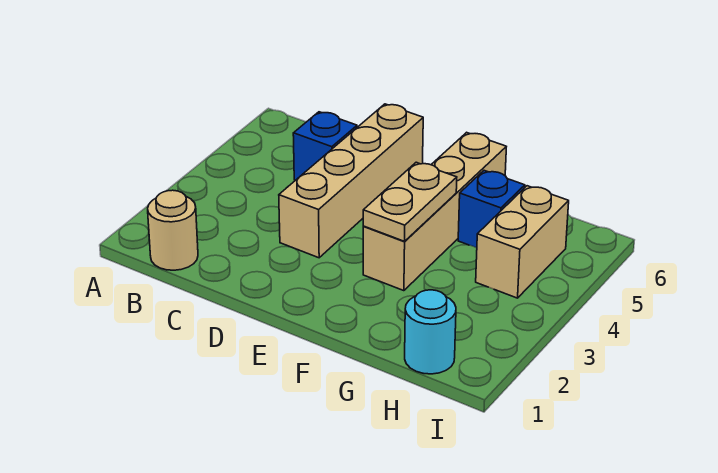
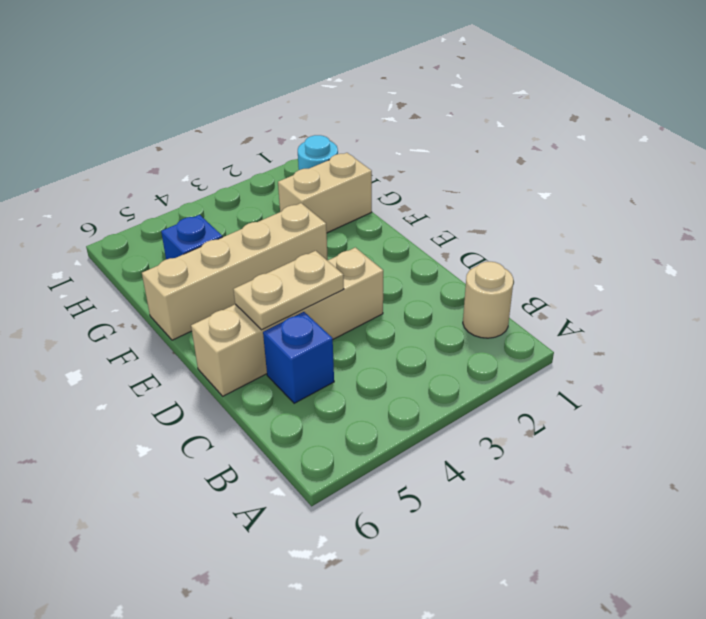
tan 1x2 plate [363,162,457,241] -> tan 1x2 plate moved to [233,251,344,330]
tan 1x2 brick [476,186,569,298] -> tan 1x2 brick moved to [278,153,372,233]

